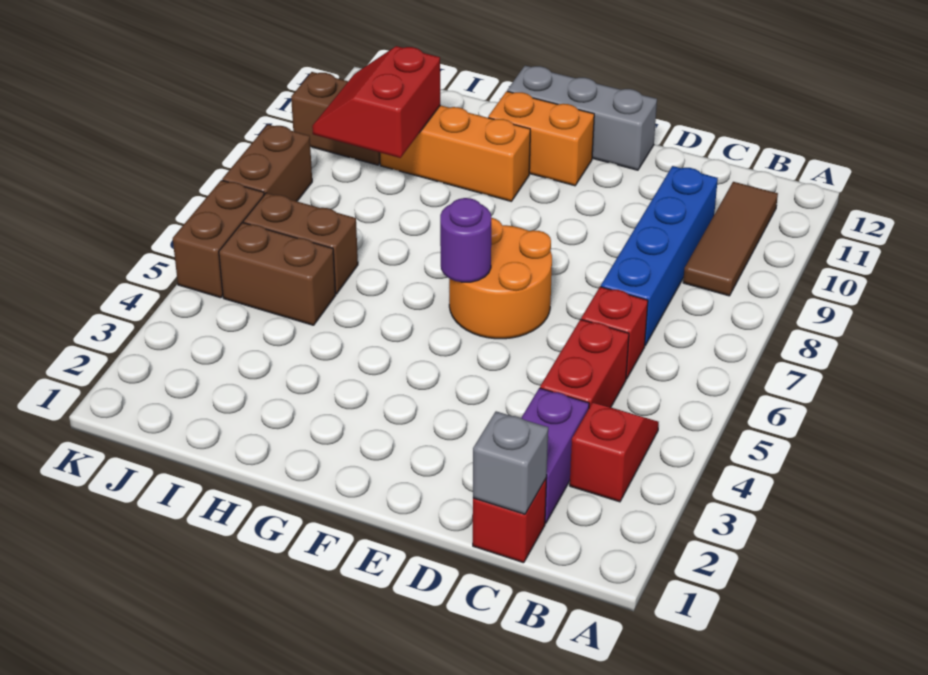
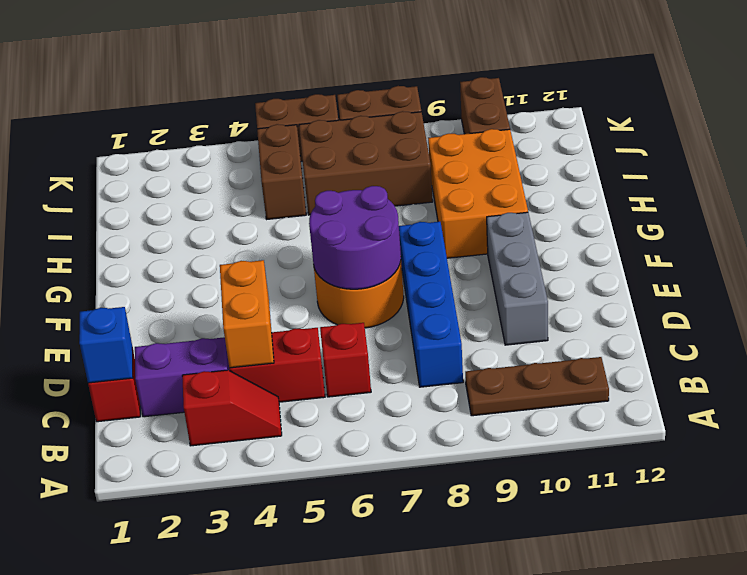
brown 1x3 tile [683,182,778,296] -> brown 1x3 plate [465,357,609,416]
grey 1x1 brick [473,411,548,514] -> blue 1x1 brick [79,307,133,383]
blue 1x4 brick [601,166,718,345] -> blue 1x4 brick turned to [399,222,463,387]
grey 1x3 brick [507,66,657,170] -> grey 1x3 brick moved to [487,212,548,345]
purple 1x1 round brick [440,198,491,282] -> purple 2x2 round brick [309,186,401,289]
orange 1x2 brick [488,91,594,186] -> orange 1x2 brick moved to [220,260,274,368]
orange 1x3 brick [380,105,530,201] -> orange 2x3 brick [428,129,528,258]
brown 1x2 brick [243,193,358,294] -> brown 2x3 brick [299,111,433,215]
red 2x2 slope [312,46,440,158] -> none

